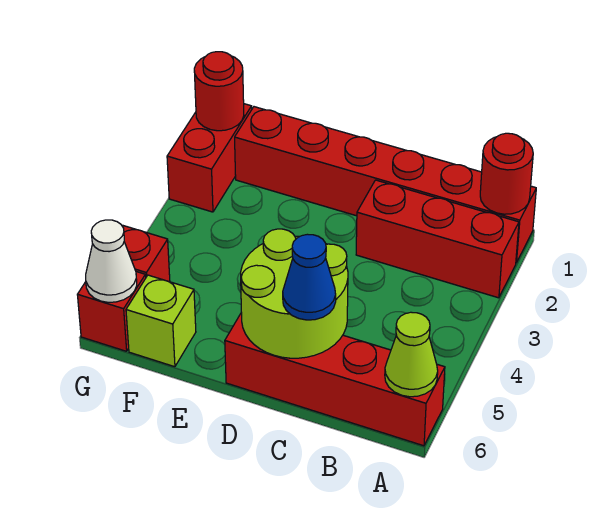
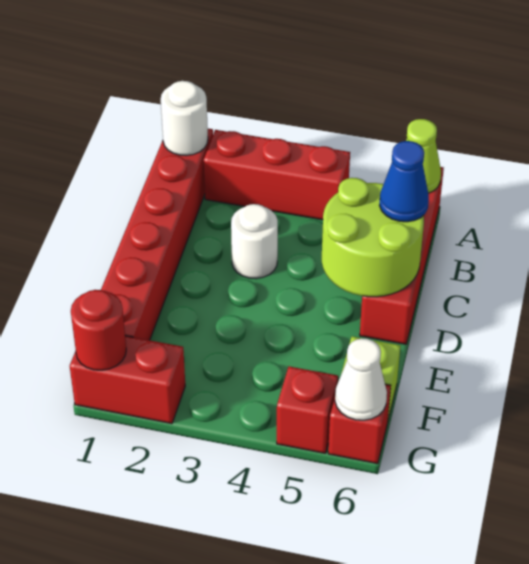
red 1x1 round brick [480,133,533,214] -> white 1x1 round brick [161,81,208,156]
red 1x3 brick [356,180,519,298] -> red 1x3 brick turned to [204,130,350,220]
none -> white 1x1 round brick [231,204,278,279]

